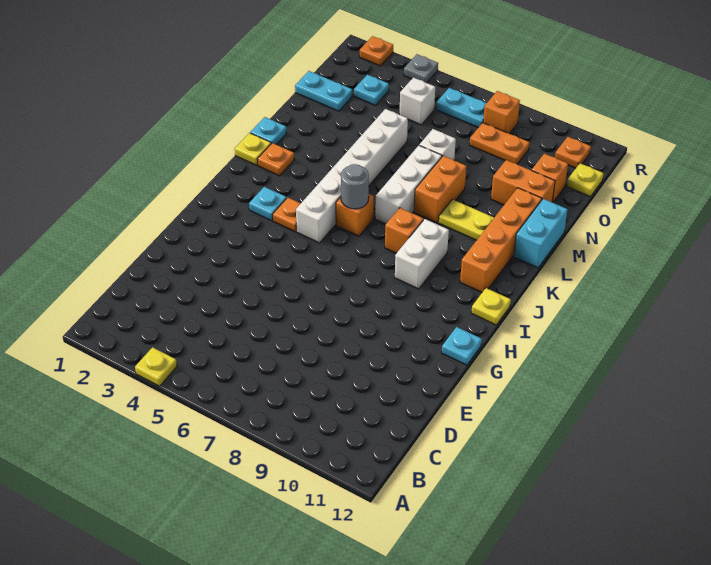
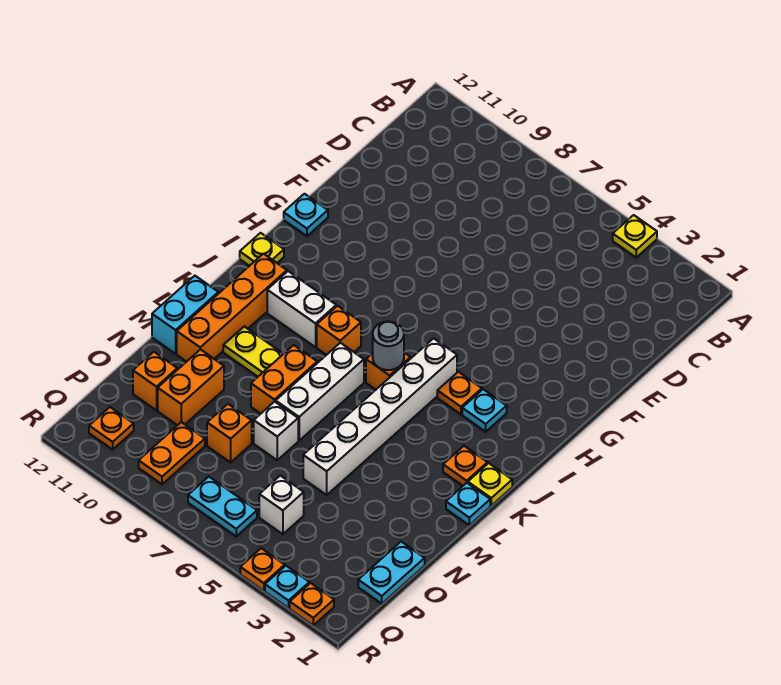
white 1x2 brick [395,219,449,289] -> white 1x2 brick turned to [267,271,336,347]
orange 1x2 brick [491,160,555,205] -> orange 1x2 brick turned to [158,349,224,425]
cyan 1x2 plate [295,71,352,111] -> cyan 1x2 plate turned to [358,542,425,604]
cyan 1x1 plate [354,75,389,105] -> cyan 1x1 plate moved to [265,566,309,608]
orange 1x2 plate [470,123,529,164] -> orange 1x2 plate turned to [139,422,205,484]
yellow 1x1 plate [567,163,603,197] -> none
orange 1x1 brick [483,91,520,134] -> orange 1x1 brick moved to [207,404,252,462]
grey 1x1 plate [404,54,438,83] -> orange 1x1 plate [240,548,285,591]

